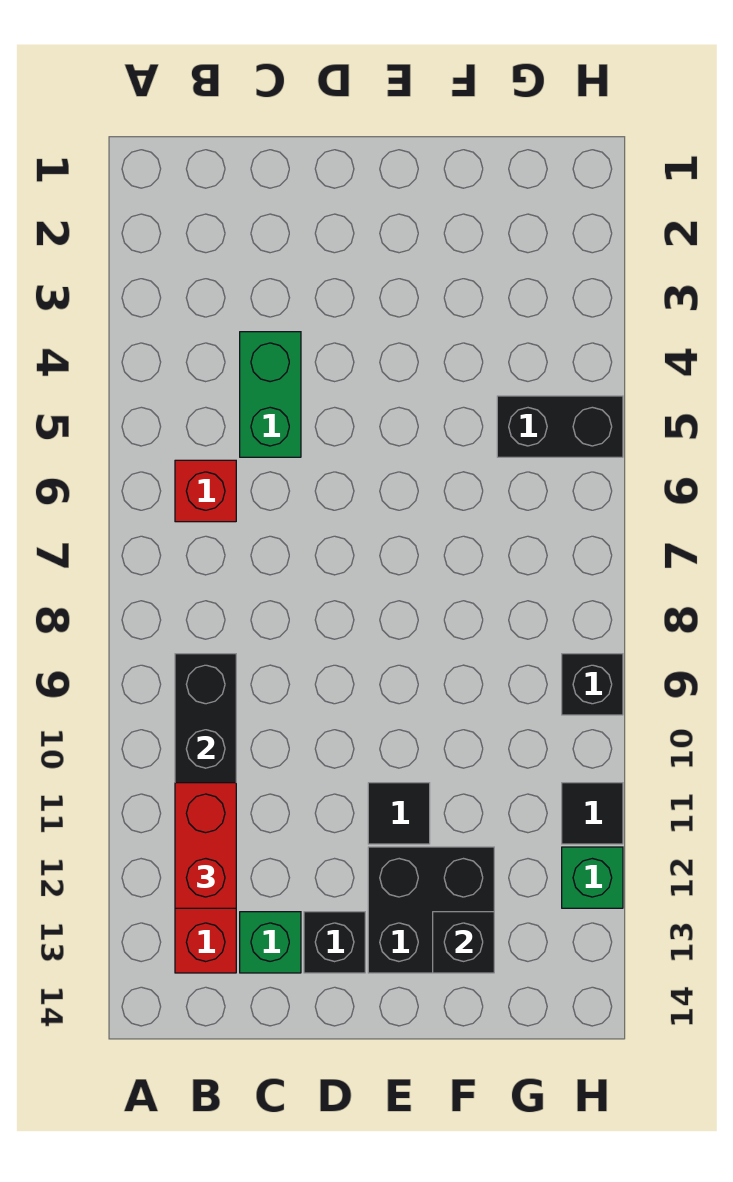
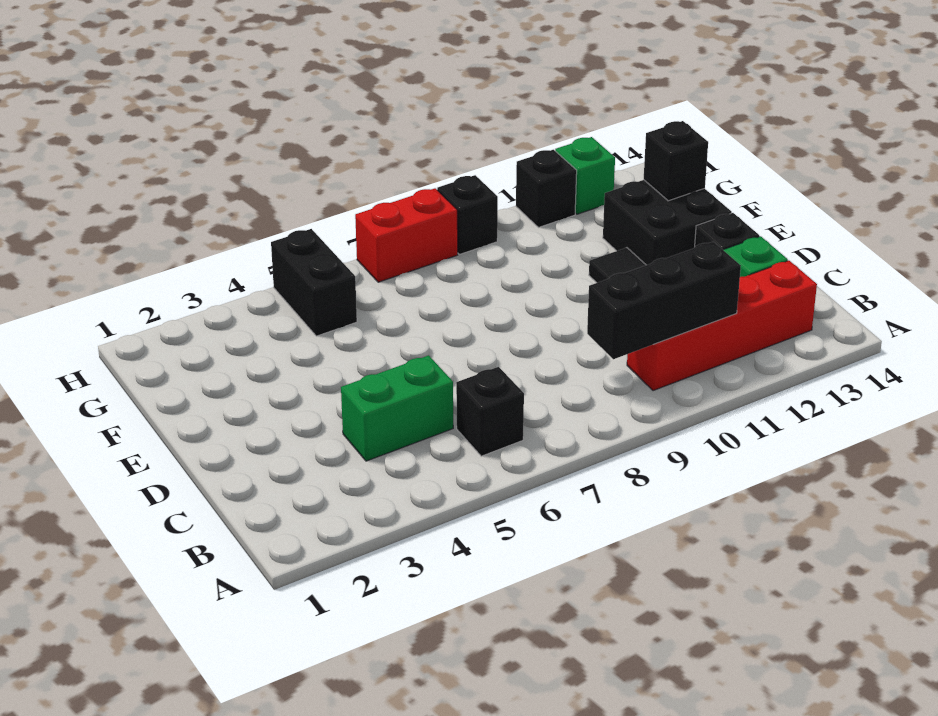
red 1x1 brick [175,460,236,522] -> black 1x1 brick [456,367,524,456]
red 1x2 brick [175,783,236,908] -> red 1x2 brick moved to [355,188,458,282]
black 1x1 tile [562,783,623,844] -> black 1x1 brick [516,150,577,228]

